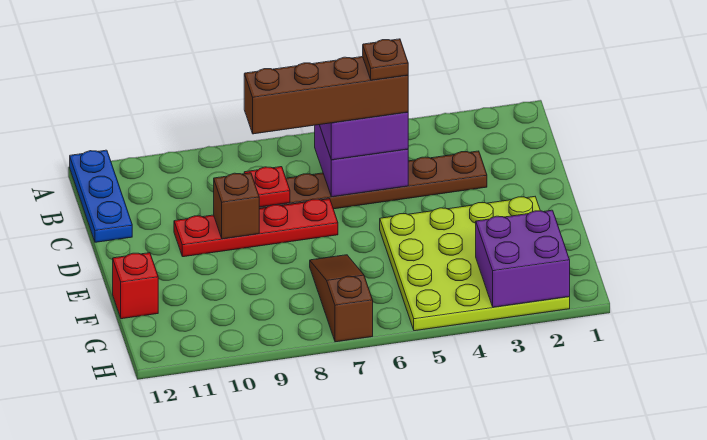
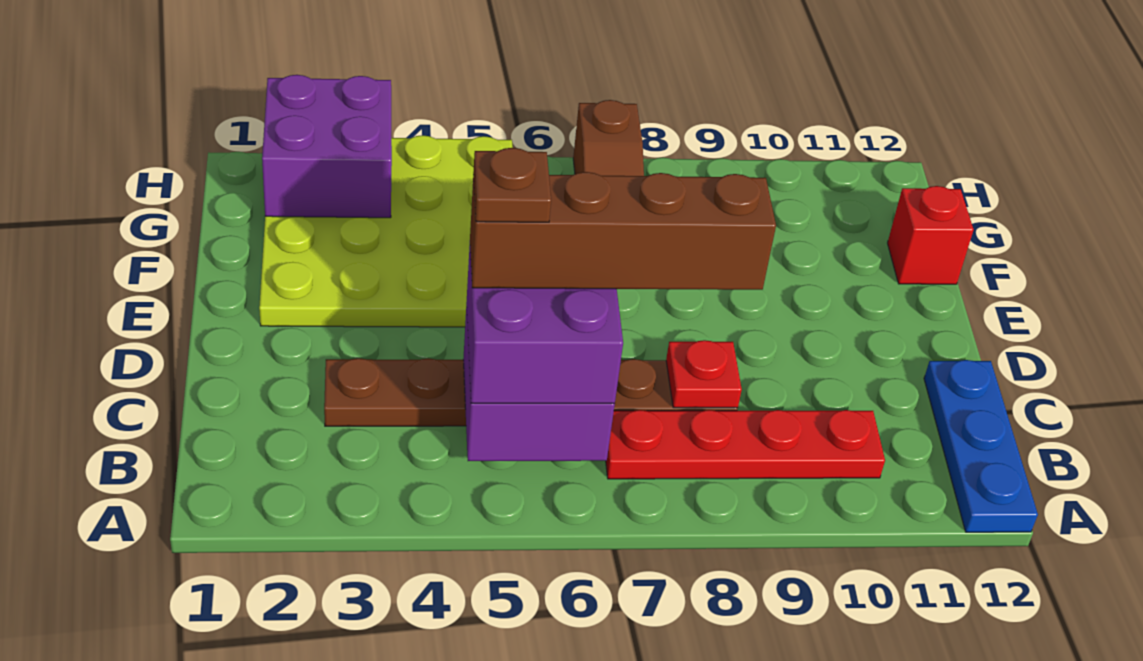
red 1x4 plate [174,199,338,257] -> red 1x4 plate moved to [606,410,885,479]
brown 1x1 brick [214,173,259,239] -> none

